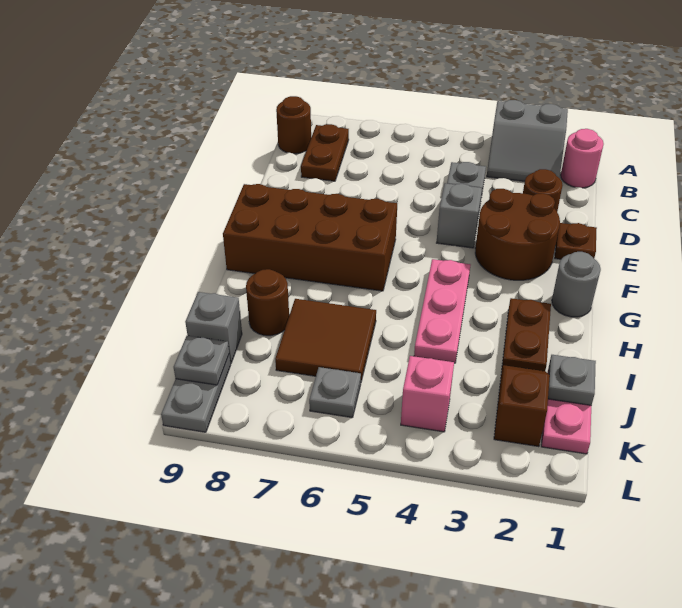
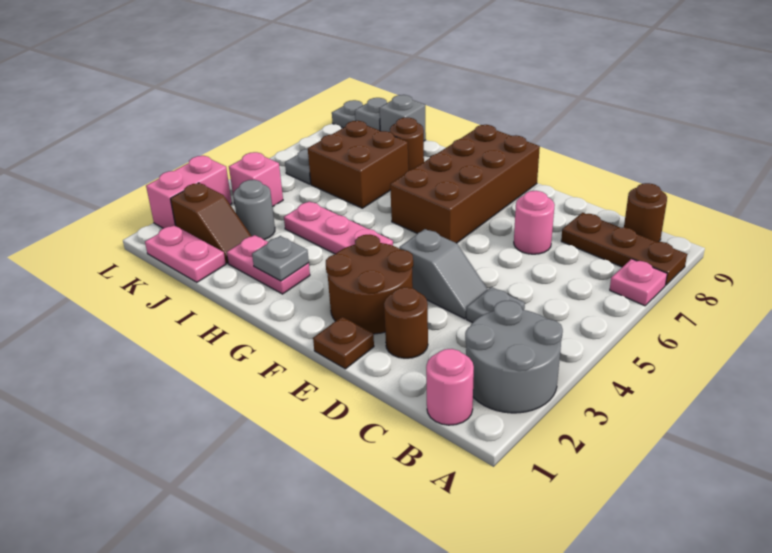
grey 2x2 slope [487,100,568,181] -> grey 2x2 round brick [465,300,563,413]
none -> pink 1x1 plate [610,259,667,306]
brown 1x2 plate [301,124,349,181] -> brown 1x3 plate [561,213,687,285]
none -> pink 1x1 round brick [514,191,555,254]
grey 1x1 round brick [552,252,601,317] -> grey 1x1 round brick moved to [233,180,275,240]
brown 1x2 plate [502,298,551,371] -> pink 1x2 plate [227,235,310,294]
brown 2x2 tile [275,299,376,381] -> brown 2x2 brick [308,121,408,208]
grey 1x1 plate [548,355,596,405] -> grey 1x1 plate moved to [252,236,309,281]
none -> pink 1x2 brick [146,156,232,228]

